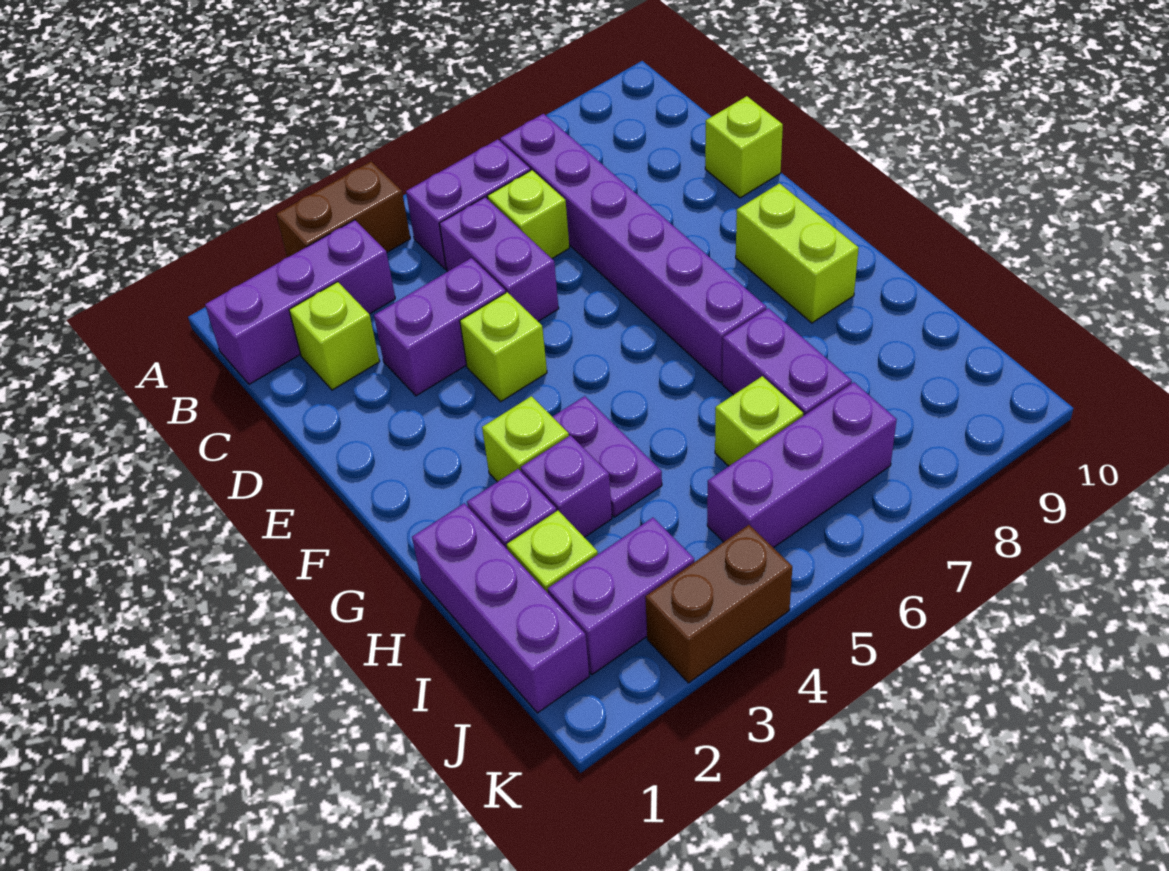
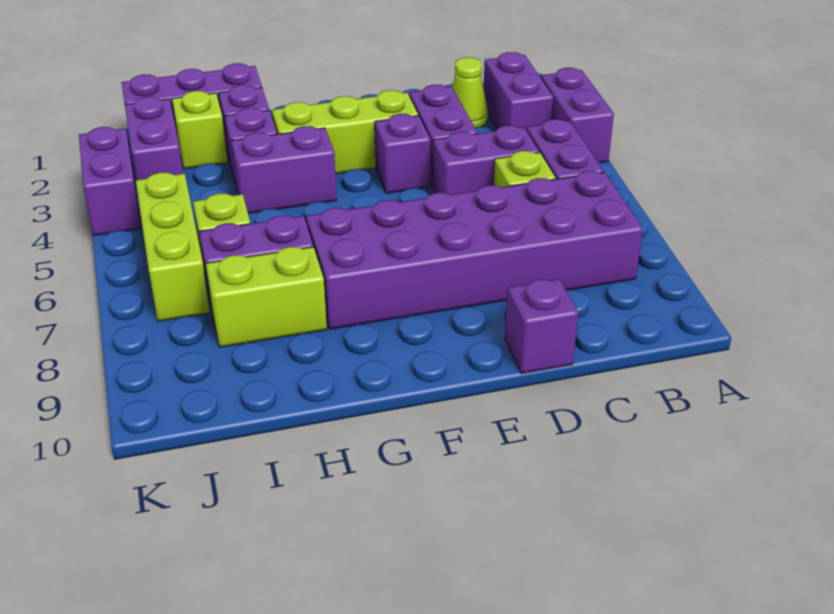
brown 1x2 brick [276,161,410,257] -> purple 1x2 brick [541,68,614,163]
purple 1x3 brick [205,220,395,384] -> purple 1x2 brick [483,52,553,129]
purple 1x6 brick [500,114,766,383] -> purple 2x6 brick [306,171,643,329]
lime 1x1 brick [289,282,380,390] -> lime 1x1 cone [452,57,488,127]
lime 1x1 brick [705,96,783,198] -> purple 1x1 brick [505,279,578,374]
lime 1x1 brick [460,292,547,402] -> purple 1x1 brick [375,114,430,193]
lime 1x2 brick [736,183,859,323] -> lime 1x2 brick moved to [206,247,327,347]
lime 1x1 brick [482,396,569,482] -> lime 1x3 brick [272,90,418,174]
purple 1x2 plate [553,396,662,517] -> purple 1x2 brick [231,126,337,213]
purple 1x3 brick [707,382,897,548] -> lime 1x3 brick [136,173,210,321]
brown 1x2 brick [645,525,792,683] -> purple 1x2 brick [79,127,142,236]

